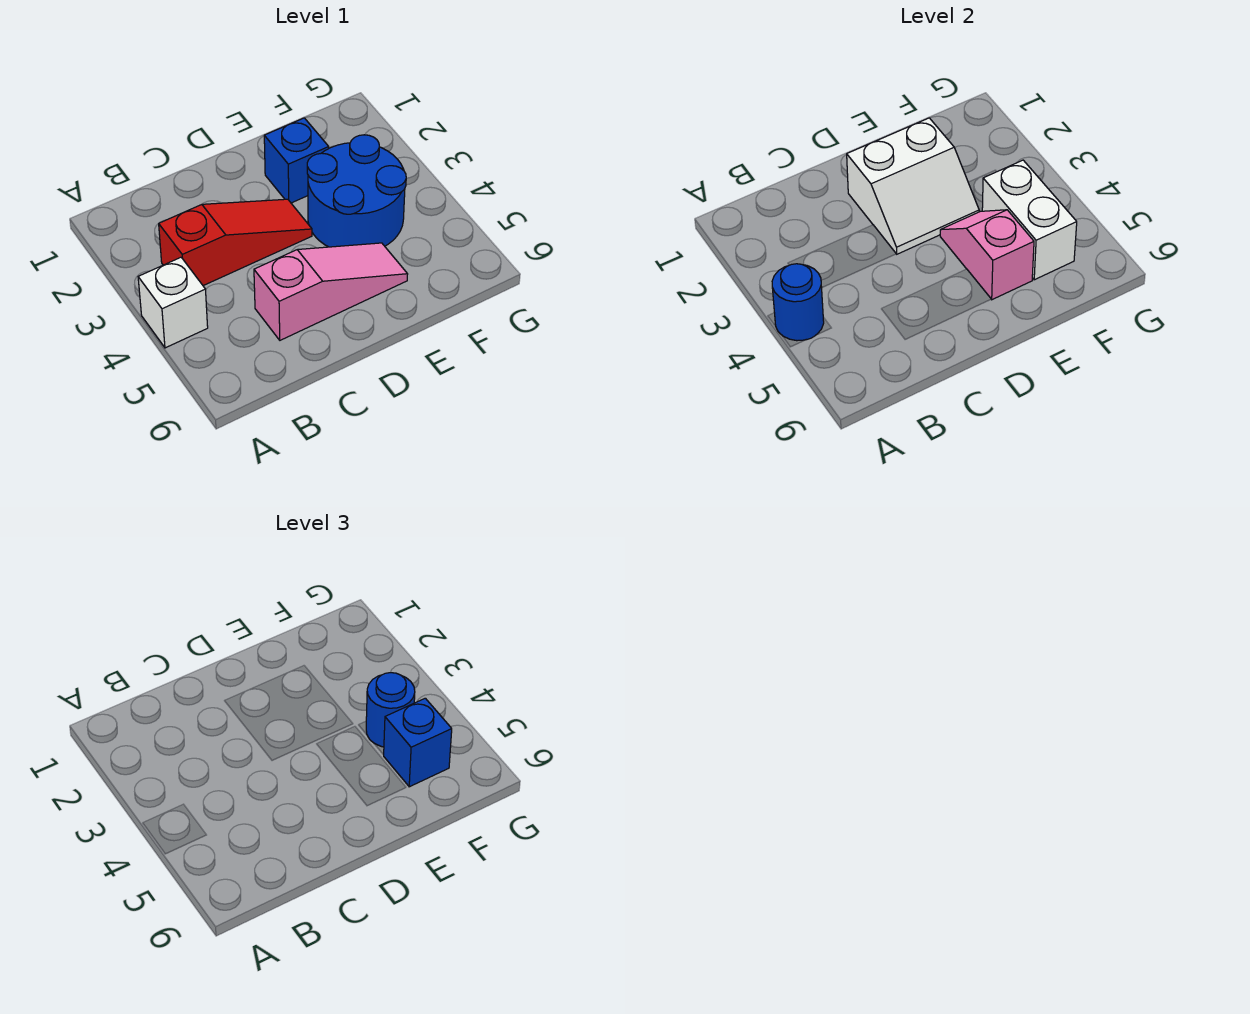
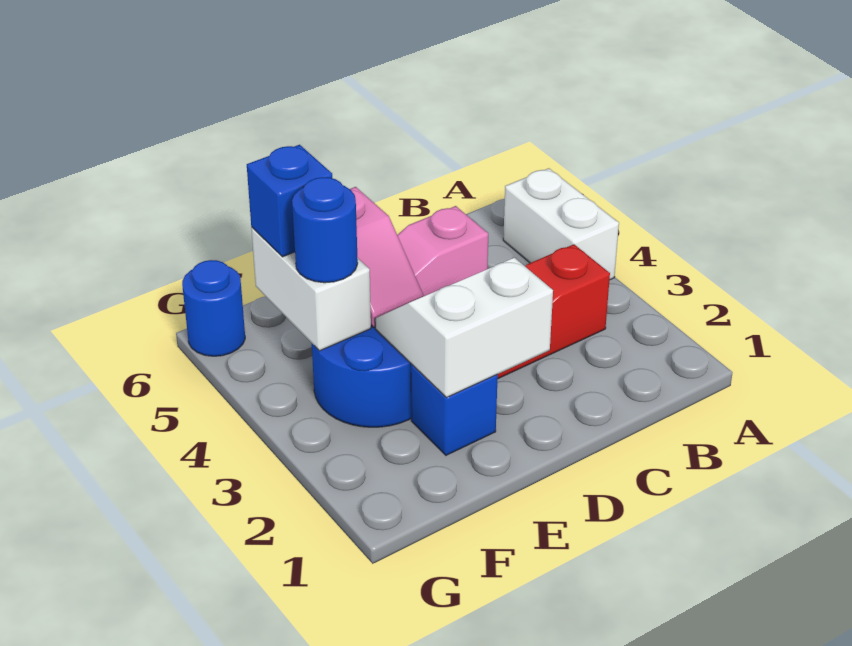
white 1x1 brick [138,257,208,348] -> white 1x2 brick [503,168,619,280]
blue 1x1 round brick [772,264,824,341] -> blue 1x1 round brick moved to [182,260,245,356]

